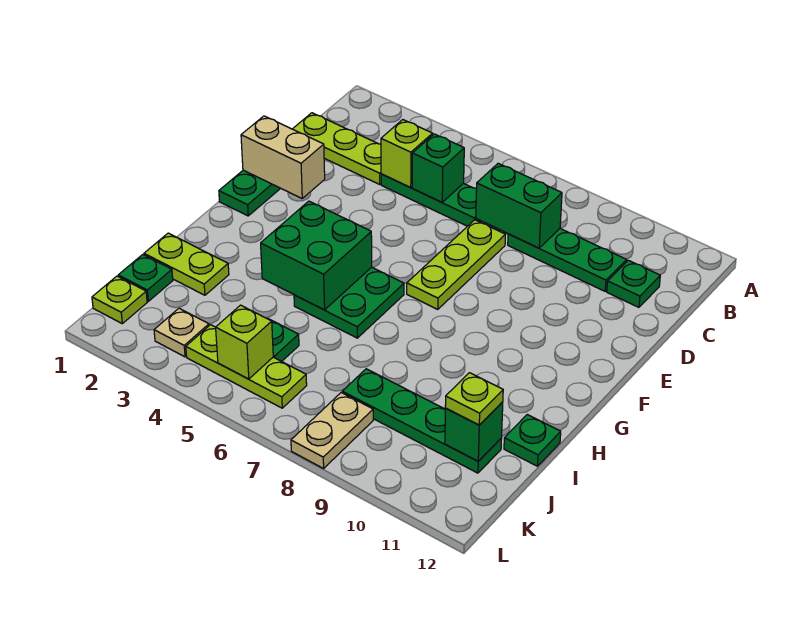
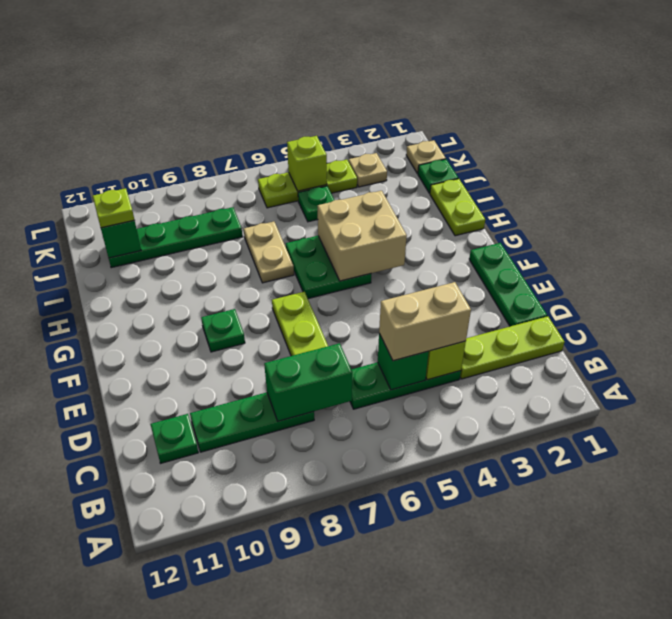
tan 1x2 brick [241,116,325,198] -> tan 1x2 brick moved to [379,282,471,361]
green 2x2 brick [261,201,372,310] -> tan 2x2 brick [318,191,407,281]
lime 1x2 plate [144,233,229,295] -> lime 1x2 plate turned to [430,179,485,236]
green 1x1 plate [504,414,561,466] -> green 1x1 plate moved to [201,309,245,352]
lime 1x1 plate [92,276,147,324] -> tan 1x1 plate [406,140,446,174]
tan 1x2 plate [291,393,373,468] -> tan 1x2 plate moved to [244,221,294,283]

